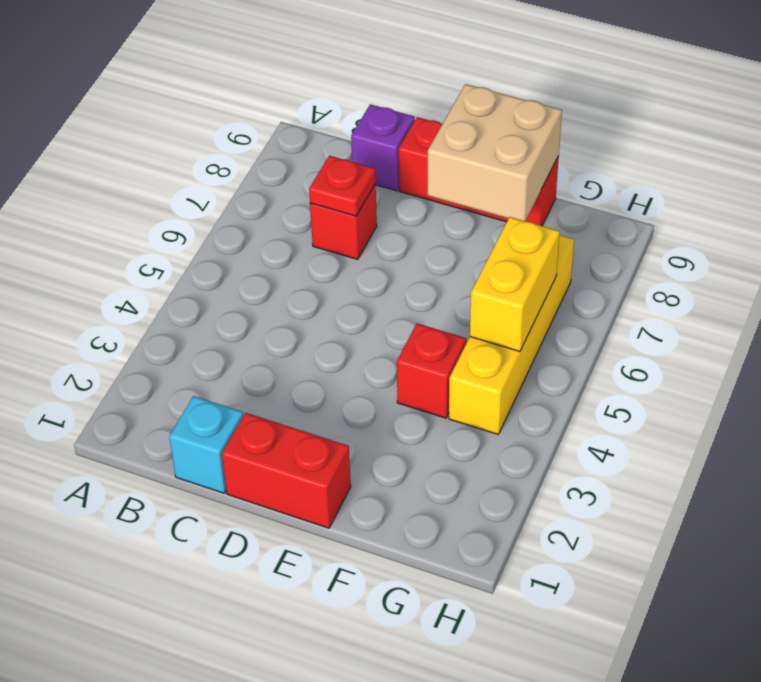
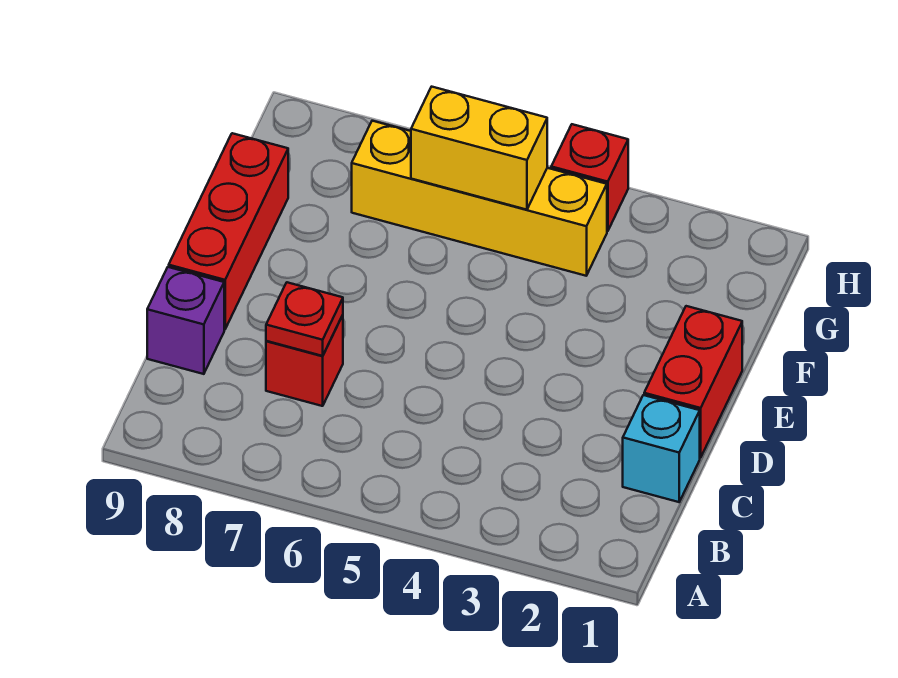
tan 2x2 brick [428,84,562,221] -> none
red 1x1 brick [397,324,466,418] -> red 1x1 brick moved to [551,124,628,231]

